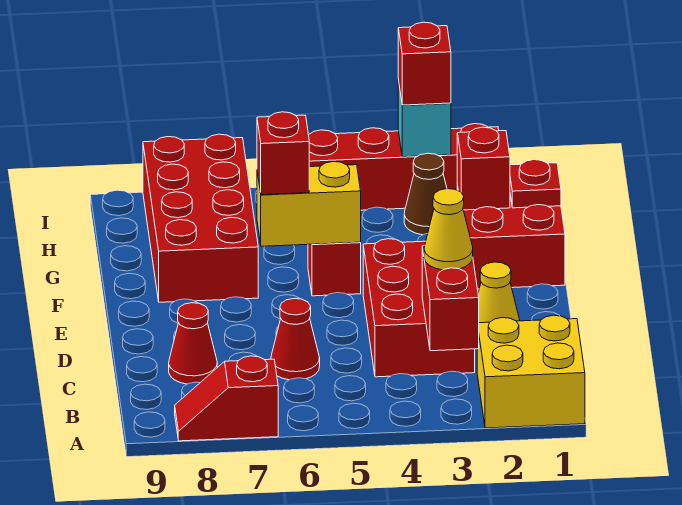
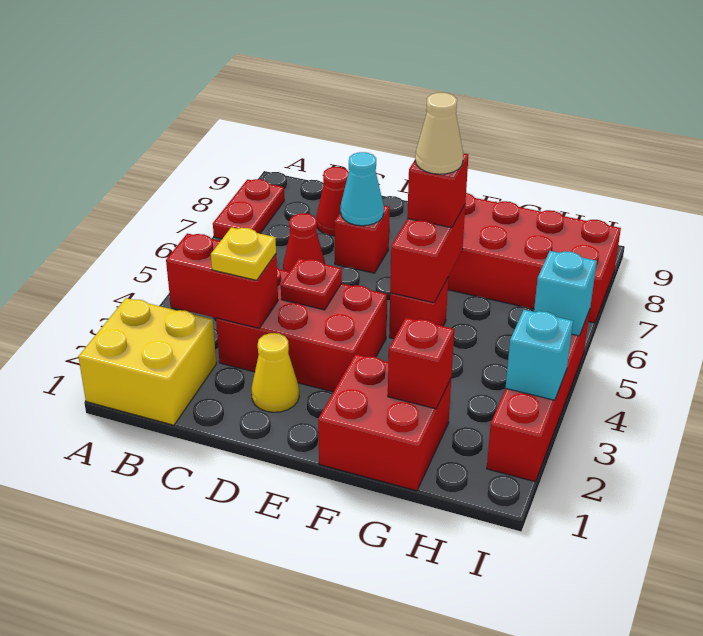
red 1x2 slope [175,356,278,441] -> red 1x2 plate [213,179,284,239]
yellow 1x1 cone [424,189,473,270] -> yellow 1x1 plate [211,227,276,280]
none -> cyan 1x1 cone [341,152,384,226]
yellow 1x2 brick [257,162,361,246] -> red 1x2 brick [390,205,465,303]
none -> tan 1x1 cone [415,93,463,174]
red 1x1 plate [510,160,561,208] -> red 1x1 plate moved to [281,259,342,310]
brown 1x1 cone [404,153,447,235] -> none
red 1x1 brick [398,22,451,105] -> red 1x1 brick moved to [334,206,390,273]
none -> cyan 1x1 brick [534,251,597,336]

